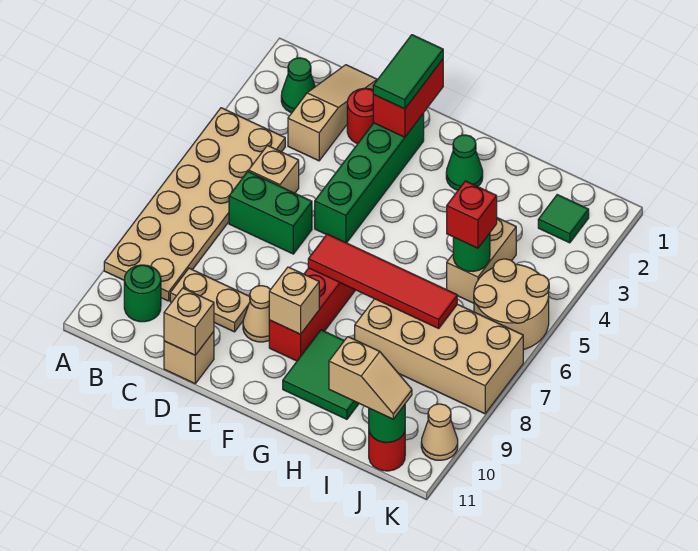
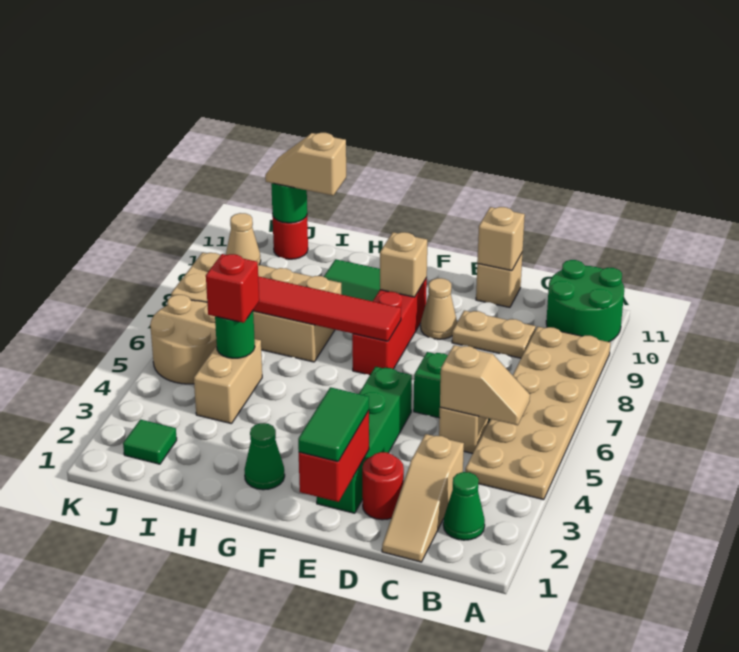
none -> tan 1x2 slope [440,345,530,425]
green 1x1 round brick [124,265,161,322] -> green 2x2 round brick [546,260,624,342]

